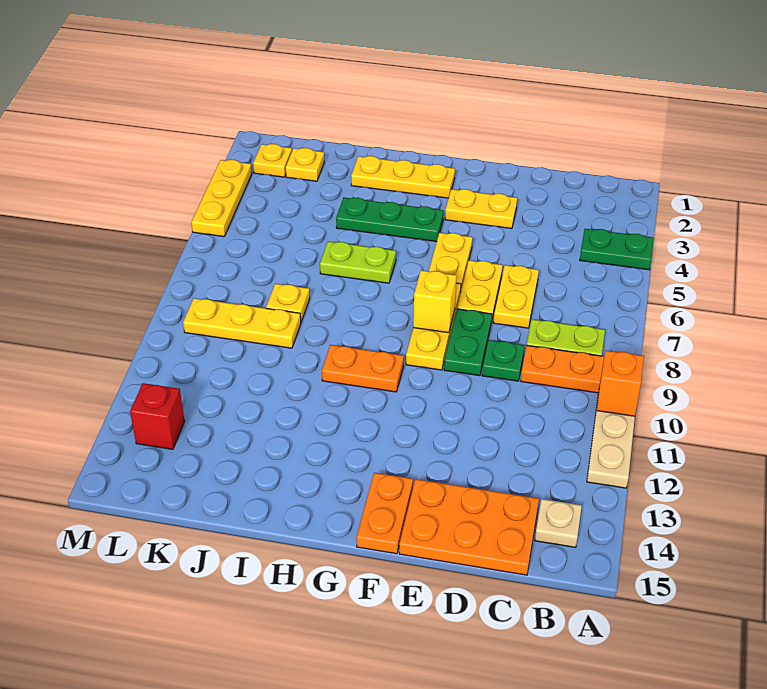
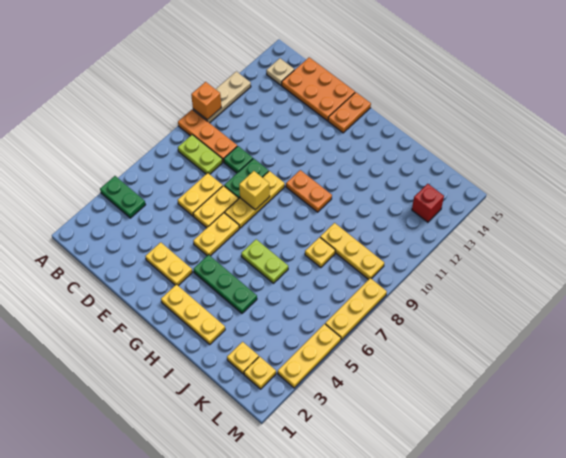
none -> yellow 1x3 plate [325,278,387,340]

